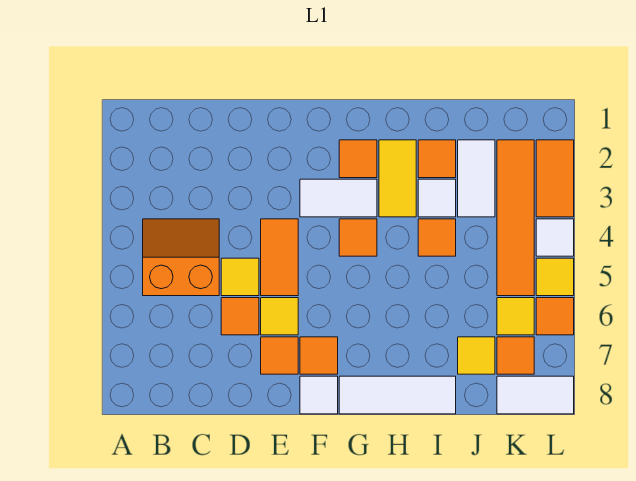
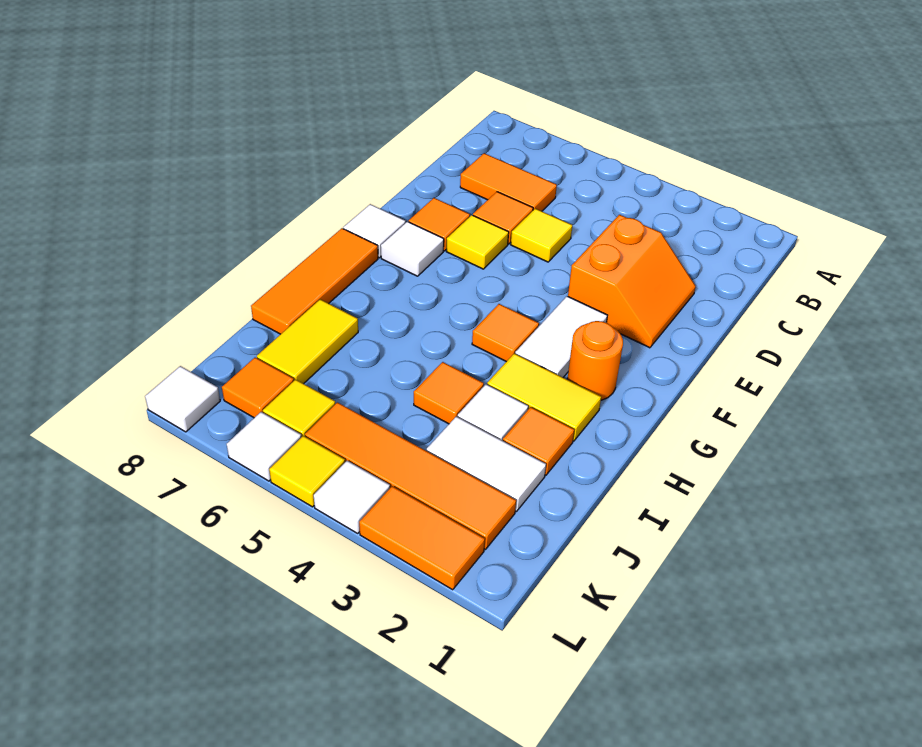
orange 2x2 slope [143,219,219,296] -> orange 2x2 slope moved to [568,215,696,348]
orange 1x2 tile [261,219,298,296] -> orange 1x2 tile moved to [460,153,557,211]
orange 1x1 tile [300,337,338,374] -> white 1x1 tile [381,222,444,276]
orange 1x1 tile [339,140,377,178] -> orange 1x1 round brick [567,321,623,400]
white 1x3 tile [339,376,456,414] -> orange 1x3 tile [251,228,378,334]
yellow 1x1 tile [458,337,495,374] -> yellow 1x2 tile [257,299,358,384]
white 1x2 tile [497,376,574,414] -> white 1x1 tile [145,366,220,432]
orange 1x1 tile [536,298,574,335] -> white 1x1 tile [227,412,301,481]

